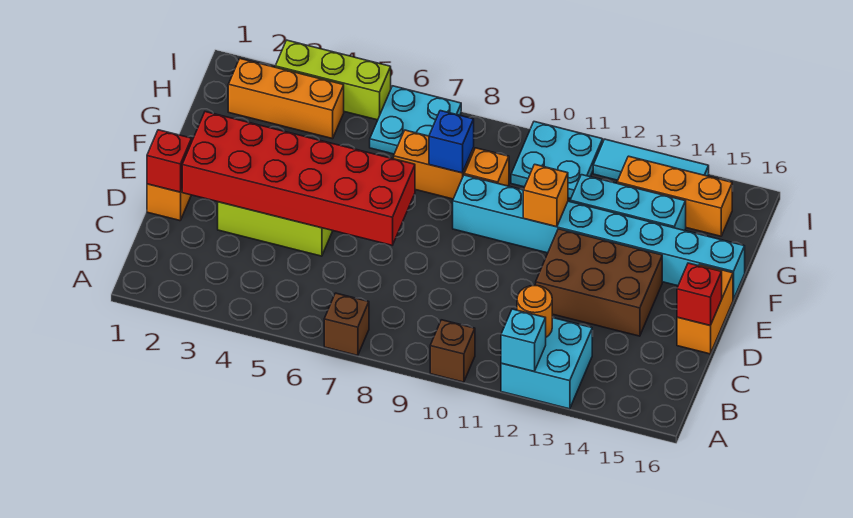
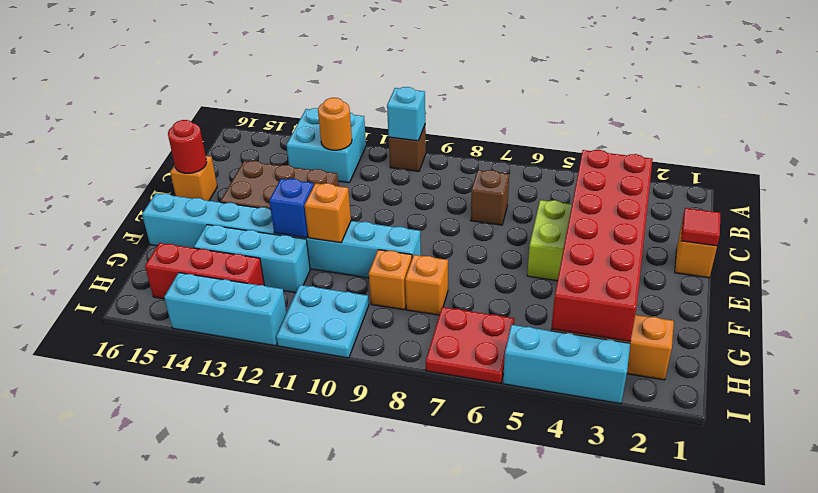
brown 1x1 brick [324,293,369,356] -> brown 1x1 brick moved to [471,170,509,225]
cyan 1x1 brick [501,309,546,371] -> cyan 1x1 brick moved to [387,87,425,141]
red 1x1 brick [147,130,192,192] -> red 1x1 tile [681,208,720,246]
red 2x6 brick [182,112,415,245] -> red 2x6 brick turned to [551,150,653,341]
orange 1x2 brick [677,265,733,354] -> orange 1x1 brick [170,156,217,201]
red 1x1 brick [677,263,722,326] -> red 1x1 round brick [168,120,207,173]
orange 1x2 brick [394,130,474,199] -> orange 1x1 brick [405,255,448,315]
blue 1x1 brick [429,111,474,173] -> blue 1x1 brick moved to [269,179,314,238]
cyan 2x2 plate [370,86,461,154] -> red 2x2 plate [426,307,514,383]
orange 1x3 brick [617,156,732,236] -> red 1x3 brick [145,243,264,299]
lime 1x3 brick [275,40,391,120] -> cyan 1x3 brick [503,325,630,404]
cyan 1x3 tile [593,139,709,180] -> cyan 1x3 brick [164,273,287,346]

